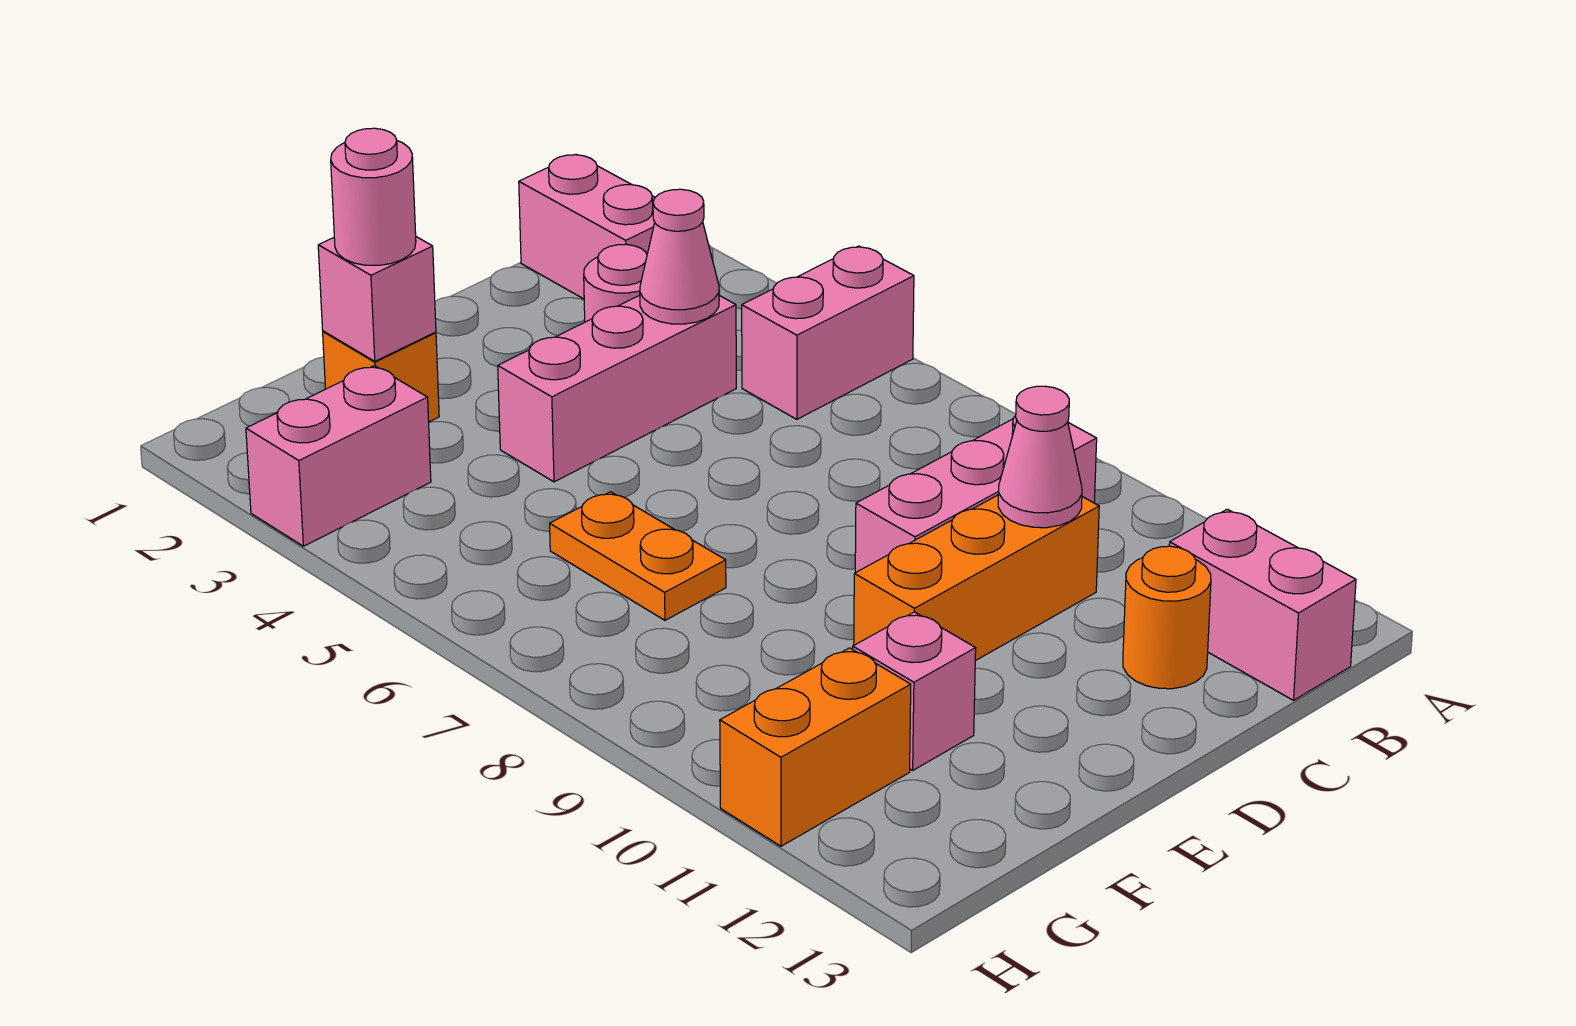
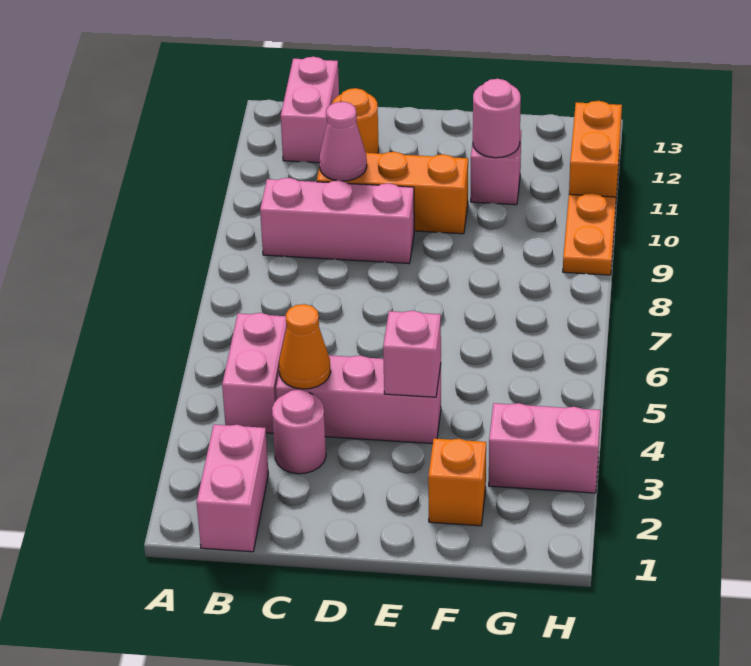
pink 1x2 brick [742,246,914,419] -> pink 1x2 brick turned to [222,313,287,433]
pink 1x1 cone [640,189,719,324] -> orange 1x1 cone [279,304,331,389]
pink 1x1 brick [318,237,436,361] -> pink 1x1 brick moved to [383,311,441,397]
pink 1x1 round brick [331,128,416,265] -> pink 1x1 round brick moved to [473,79,521,158]
orange 1x2 plate [550,492,726,620] -> orange 1x2 plate moved to [563,193,616,275]
orange 1x2 brick [720,648,911,846] -> orange 1x2 brick turned to [569,101,622,197]

